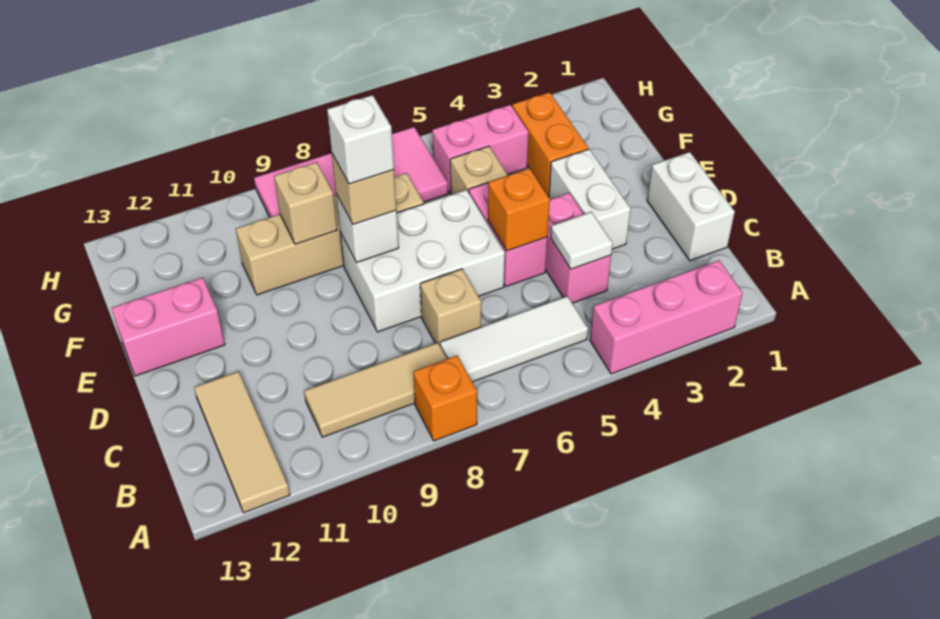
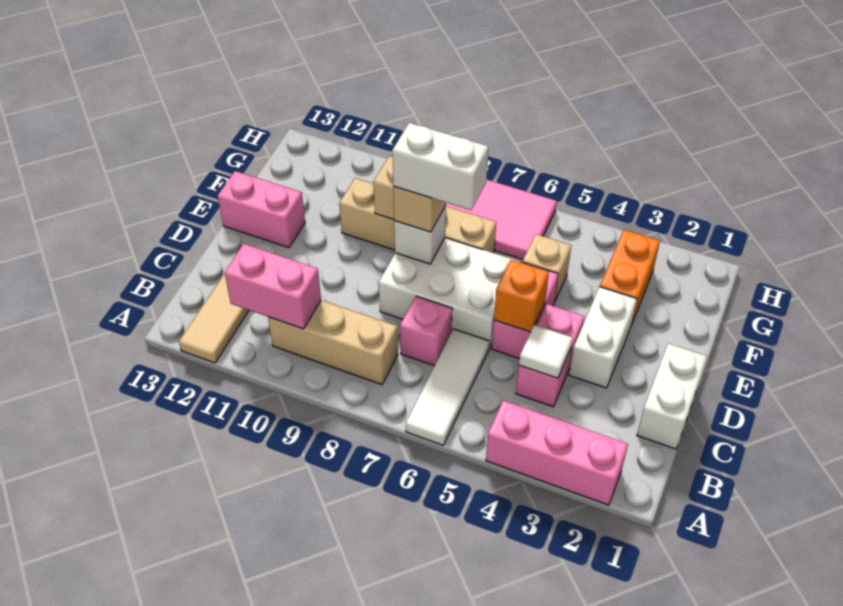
orange 1x1 brick [413,356,477,441] -> none
white 1x3 tile [440,296,588,382] -> white 1x3 tile turned to [406,329,490,445]
tan 1x3 tile [304,343,447,437] -> tan 1x3 brick [268,300,398,385]
tan 1x1 brick [420,269,481,345] -> pink 1x1 brick [400,296,452,366]
white 1x1 brick [327,95,394,184] -> white 1x2 brick [392,123,488,210]
pink 1x2 brick [432,105,529,193] -> pink 1x2 brick moved to [225,244,321,329]

